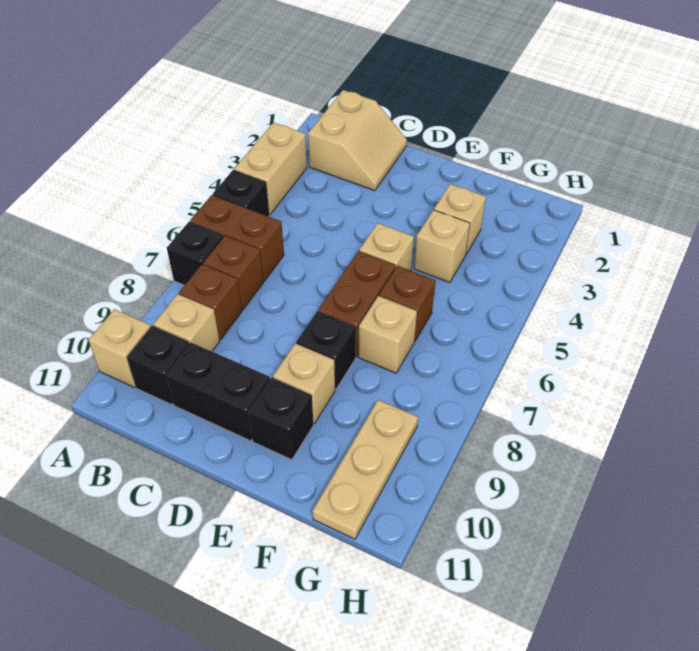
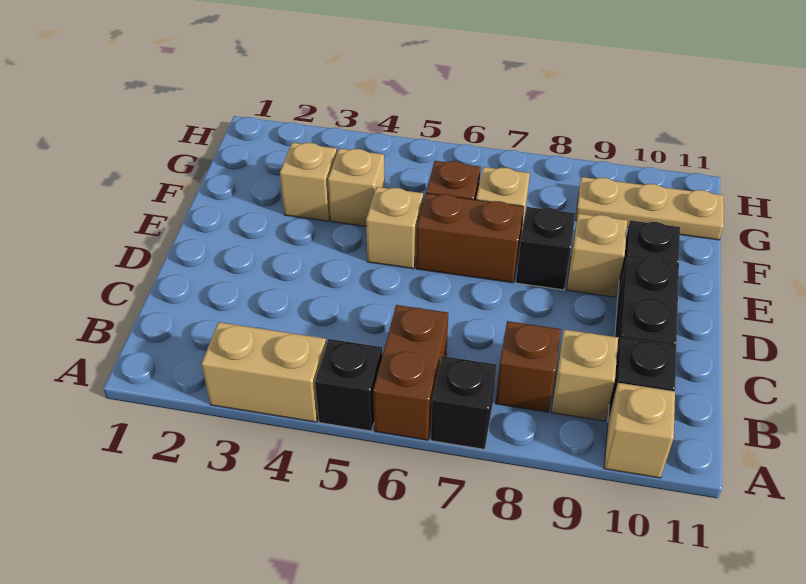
tan 2x2 slope [308,90,407,191] -> none
brown 1x1 brick [203,236,264,310] -> none

